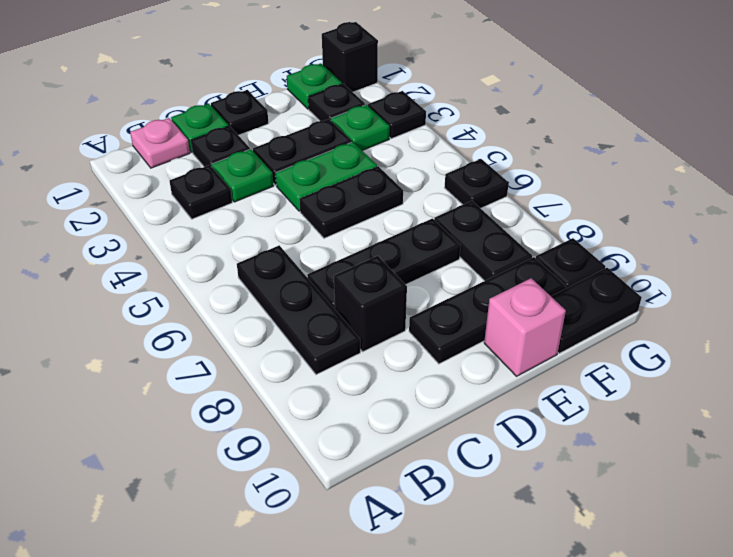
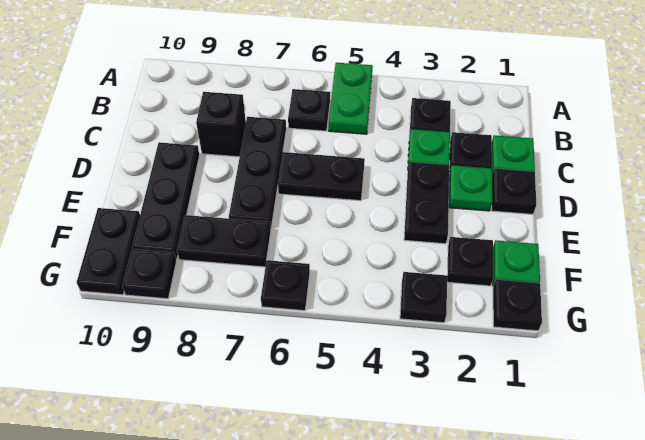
pink 1x1 plate [130,118,190,168] -> none
black 1x3 plate [237,245,360,375] -> black 1x1 plate [288,89,330,131]
green 1x2 plate [276,142,377,211] -> green 1x2 plate moved to [329,63,373,134]
black 1x2 plate [299,166,403,238] -> black 1x2 plate turned to [278,152,365,201]
pink 1x1 brick [484,278,566,376] -> none
green 1x1 plate [331,105,390,150] -> green 1x1 plate moved to [449,165,493,211]
black 1x1 brick [322,22,378,92] -> black 1x1 plate [493,280,542,331]

